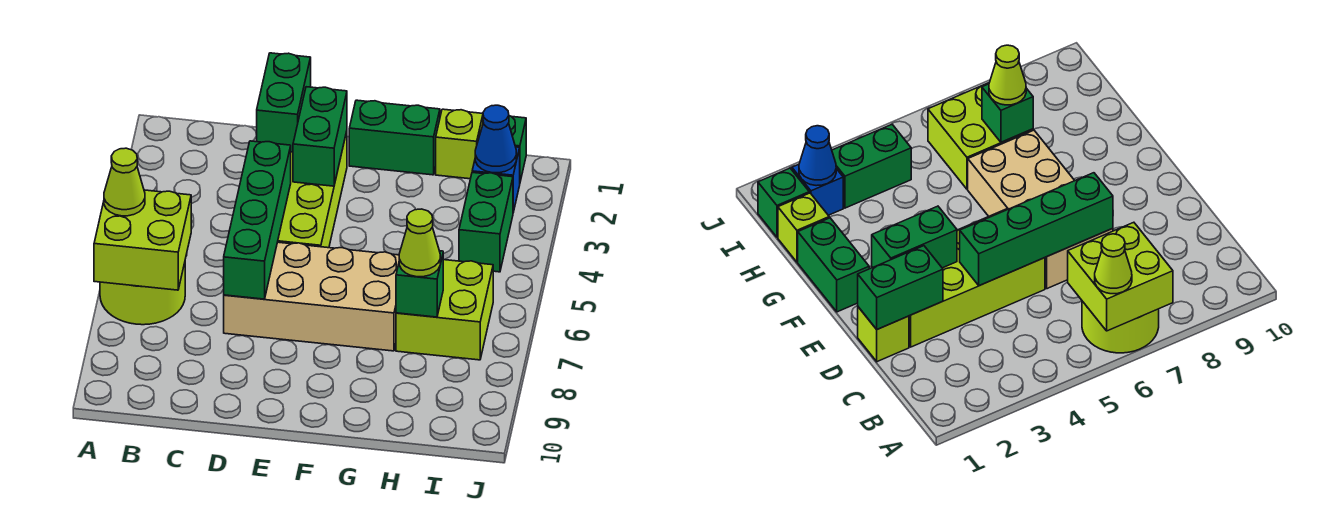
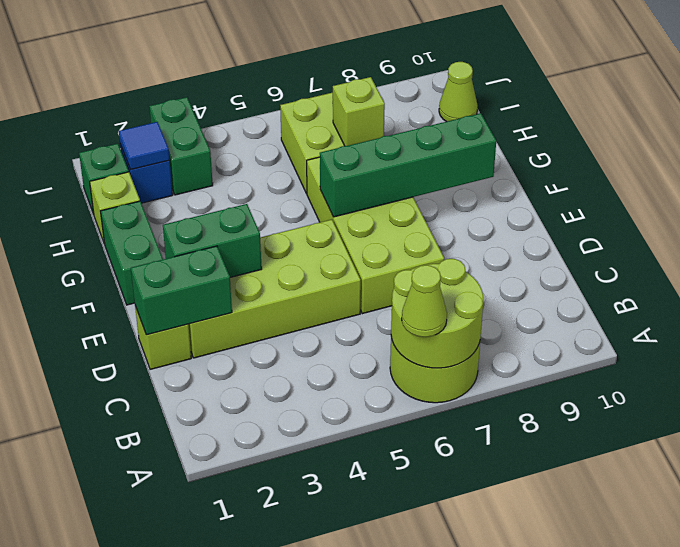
lime 2x2 brick [94,190,191,290] -> lime 2x2 round brick [391,259,483,368]
green 1x4 brick [224,141,291,299] -> green 1x4 brick moved to [320,113,496,217]
tan 2x4 brick [224,242,399,351] -> lime 2x4 brick [307,157,444,314]
green 1x1 brick [396,251,443,317] -> lime 1x1 brick [333,77,385,146]
lime 1x1 cone [399,209,440,277] -> lime 1x1 cone moved to [439,62,478,122]
blue 1x1 cone [475,105,516,173] -> blue 1x1 tile [119,122,170,170]
green 1x2 brick [459,172,513,272] -> green 1x2 brick turned to [149,97,213,195]

